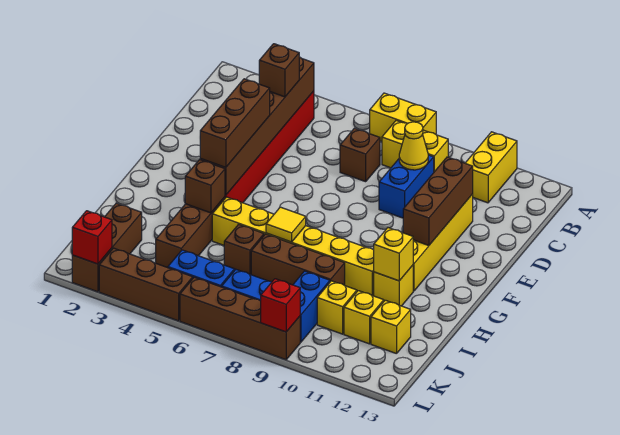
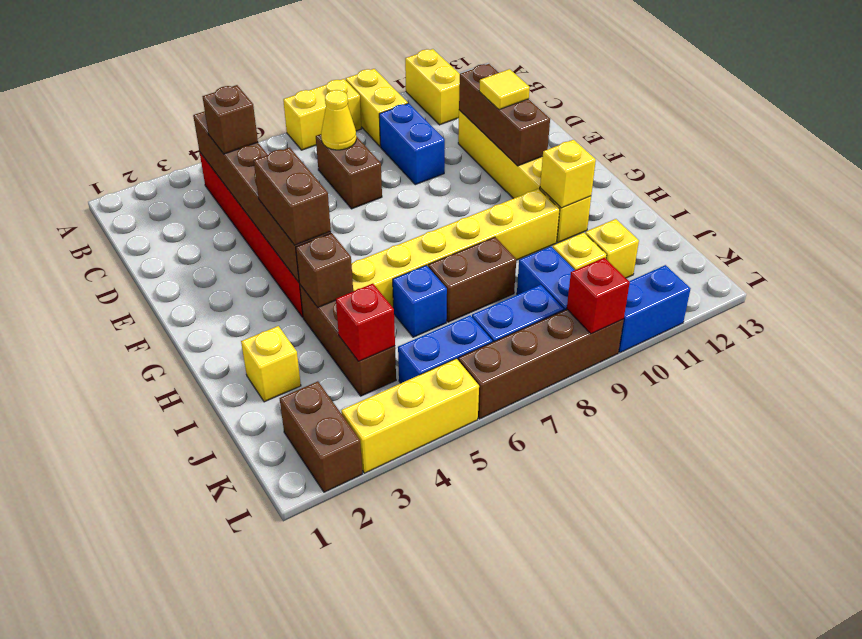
yellow 1x2 brick [382,120,448,172] -> yellow 1x2 brick turned to [346,69,408,146]
brown 1x1 brick [340,128,380,182] -> brown 1x2 brick [316,134,382,209]
yellow 1x1 cone [399,122,428,170] -> yellow 1x1 cone moved to [321,90,356,150]
brown 1x3 brick [200,79,270,168] -> brown 1x2 brick [254,148,331,245]
yellow 1x1 tile [266,207,306,242] -> yellow 1x1 tile moved to [479,69,530,110]
brown 1x1 brick [224,224,264,275] -> blue 1x1 brick [393,265,447,337]
brown 1x3 brick [251,234,345,285] -> brown 1x2 brick [428,237,516,322]
brown 1x3 brick [72,203,142,292] -> brown 1x2 brick [280,381,362,492]
yellow 1x1 brick [371,300,411,354] -> yellow 1x1 brick moved to [241,326,301,402]
red 1x1 brick [72,211,112,264] -> red 1x1 brick moved to [336,284,395,362]
brown 1x3 brick [99,248,193,321] -> yellow 1x3 brick [341,359,479,473]
none -> blue 1x2 brick [619,265,690,353]

